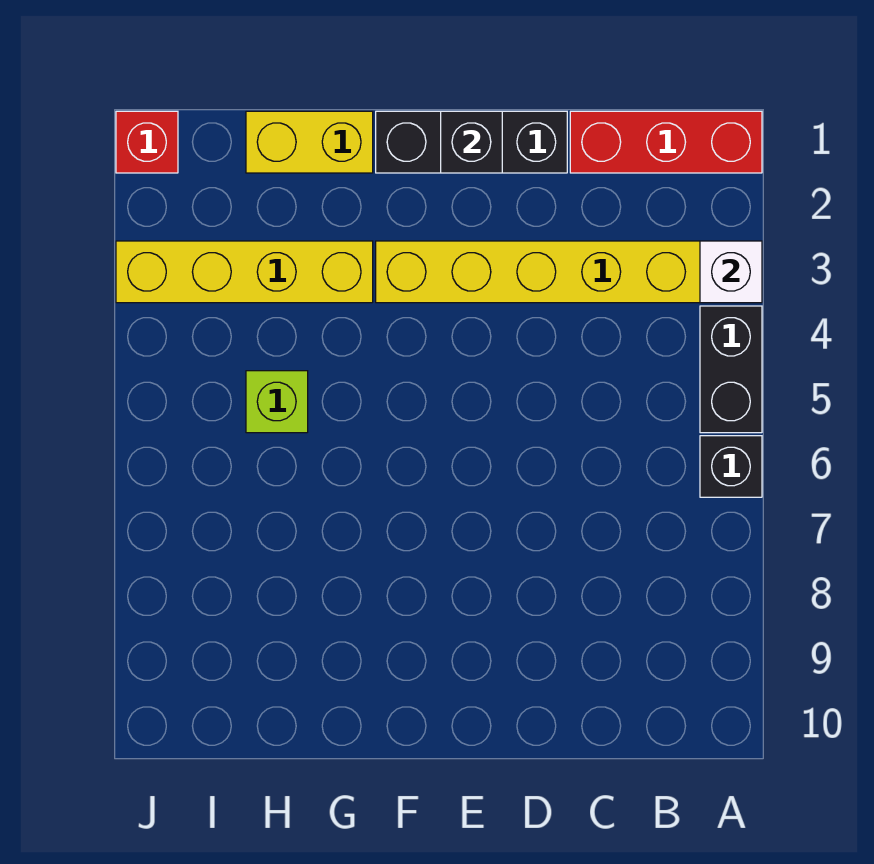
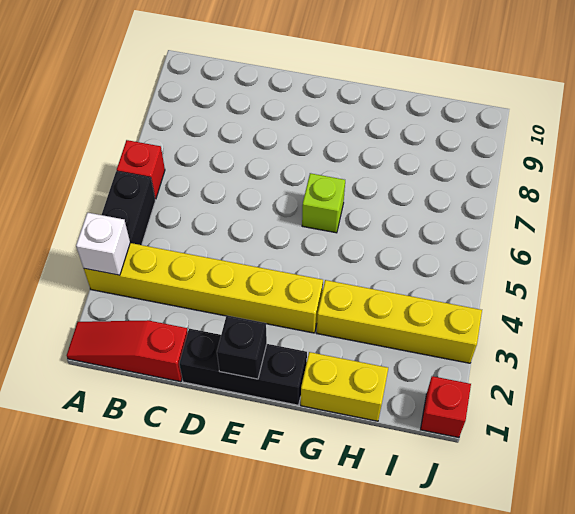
red 1x3 brick [570,111,762,173] -> red 1x3 slope [67,320,188,382]
black 1x1 brick [700,436,762,497] -> red 1x1 brick [117,140,165,199]
lime 1x1 brick [246,371,308,433] -> lime 1x1 brick moved to [302,173,345,233]

